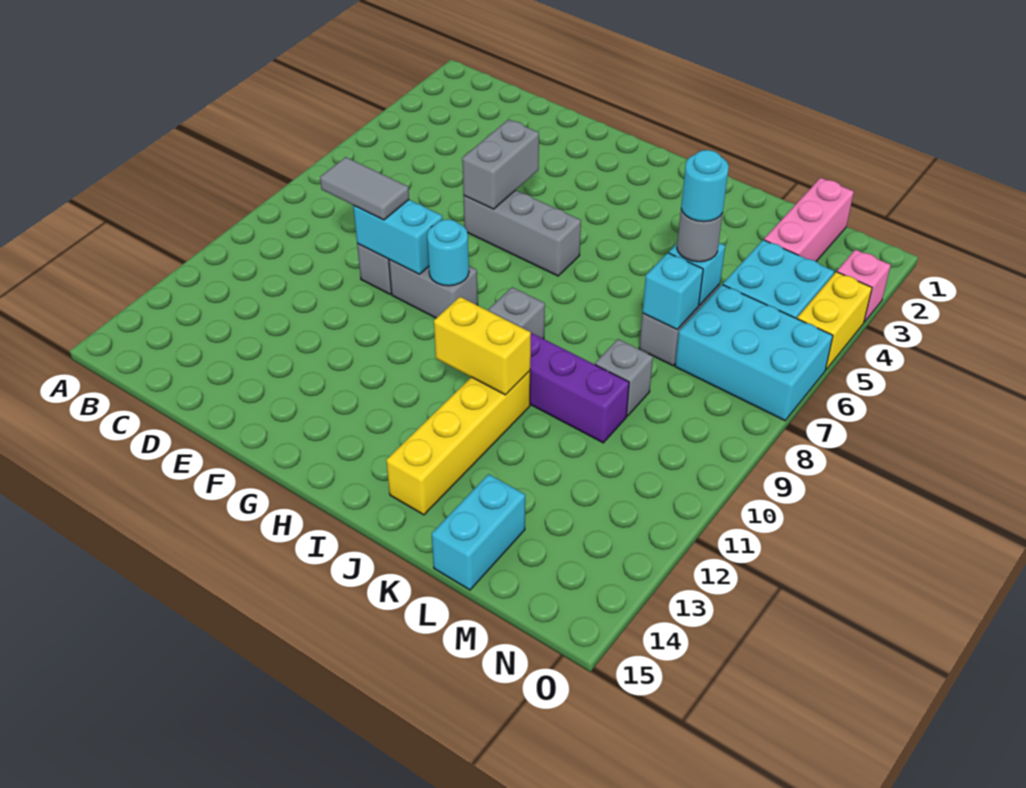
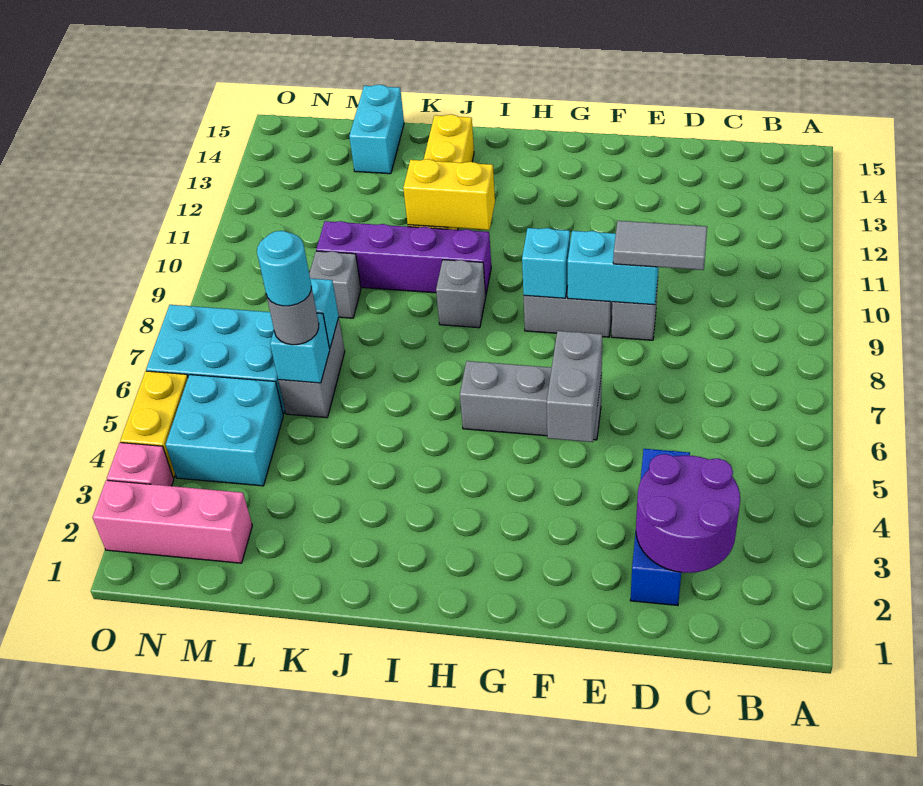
none -> purple 2x2 round brick [636,454,740,573]
none -> blue 1x3 brick [630,449,690,605]
cyan 1x1 round brick [427,219,469,286] -> cyan 1x1 brick [522,228,570,298]
pink 1x3 brick [764,178,854,261] -> pink 1x3 brick turned to [92,480,252,563]

